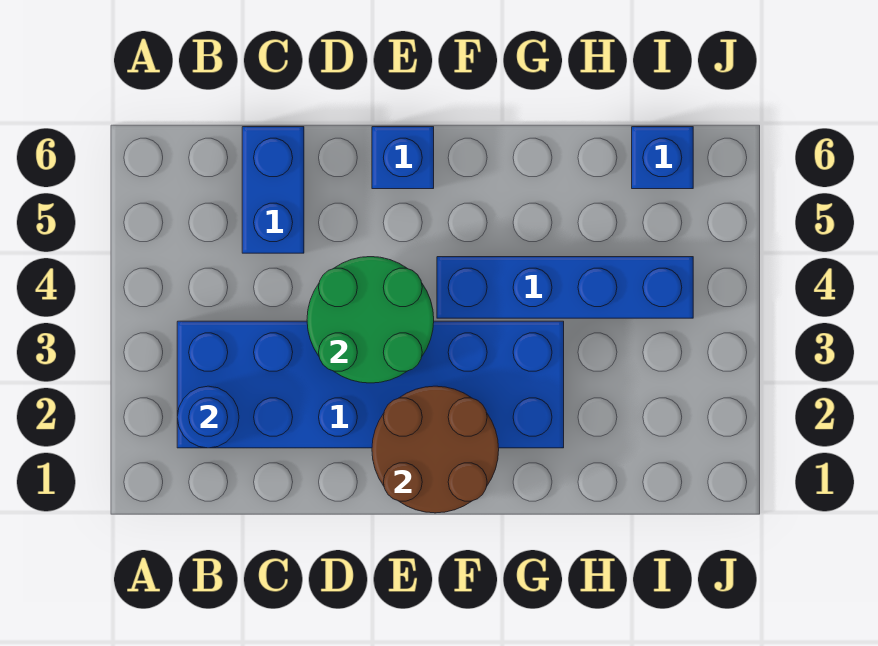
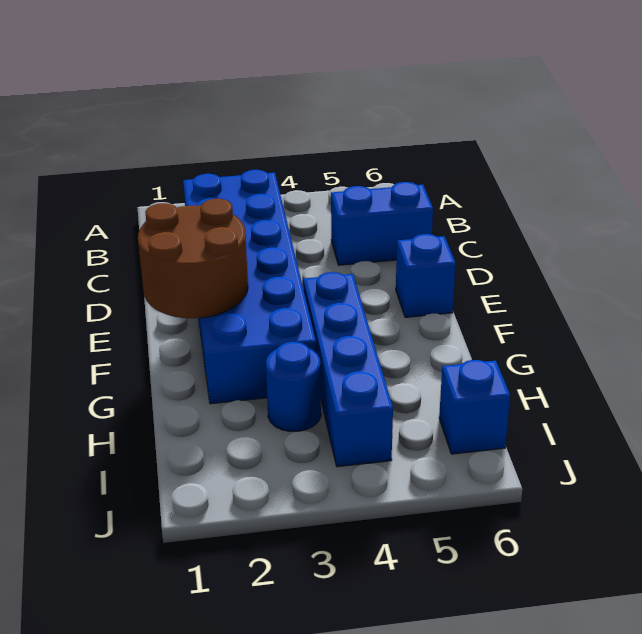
blue 1x1 round brick [177,386,239,448] -> blue 1x1 round brick moved to [266,342,321,431]
green 2x2 round brick [307,257,434,383] -> none

